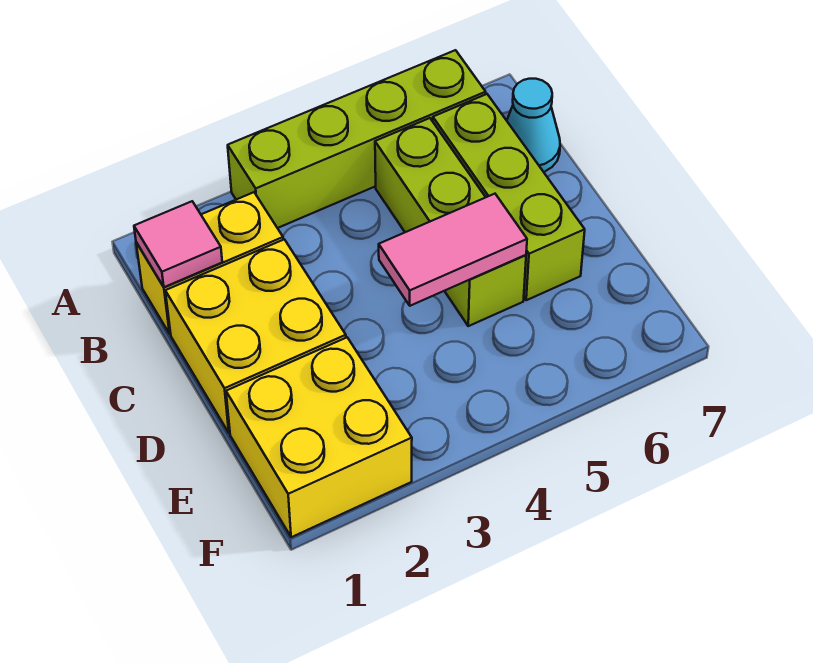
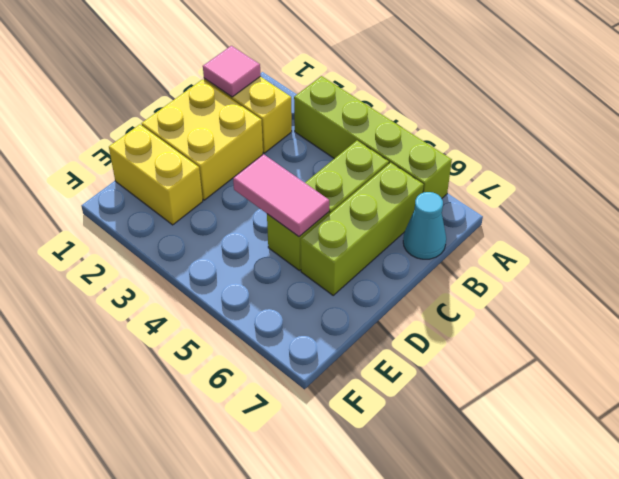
yellow 2x2 brick [226,338,412,537] -> yellow 1x2 brick [109,124,203,225]

